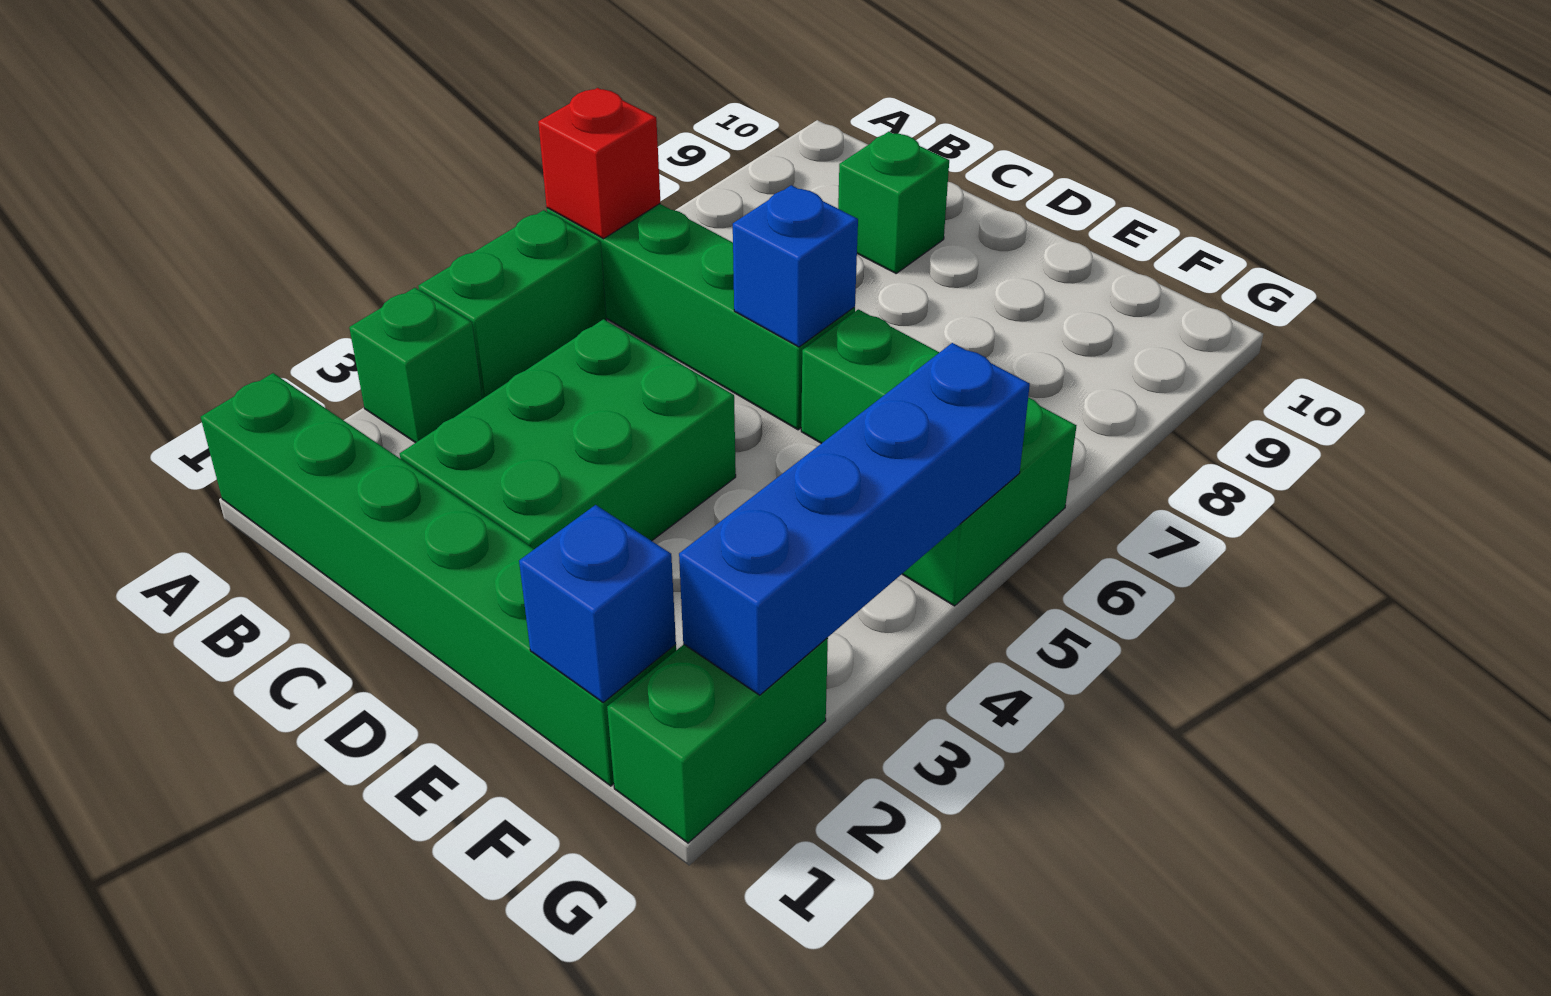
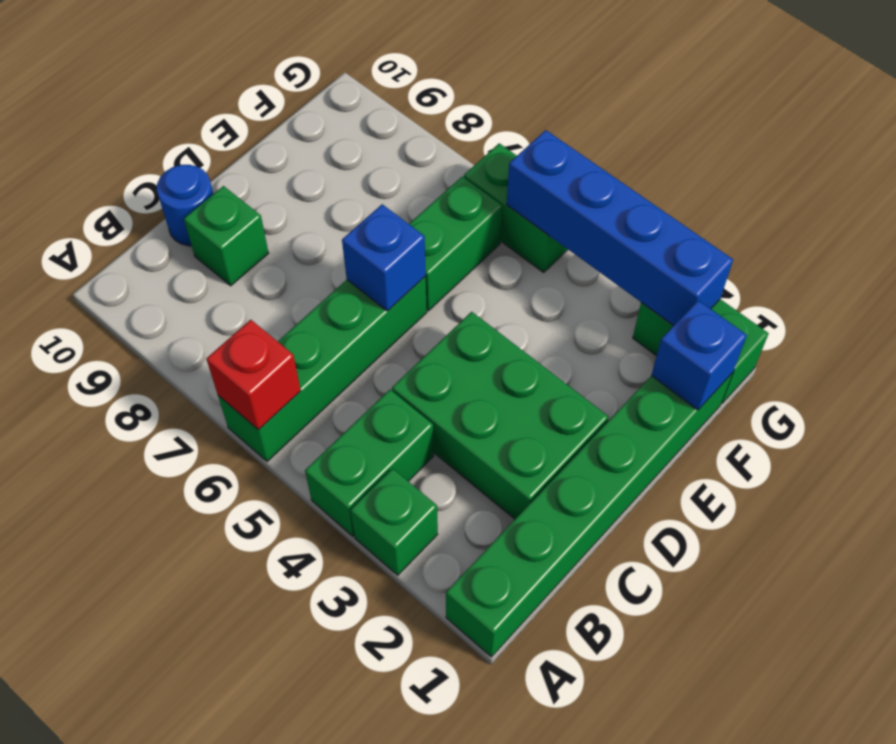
green 1x2 brick [418,210,607,399] -> green 1x2 brick turned to [305,390,434,536]
none -> blue 1x1 round brick [157,165,213,246]

